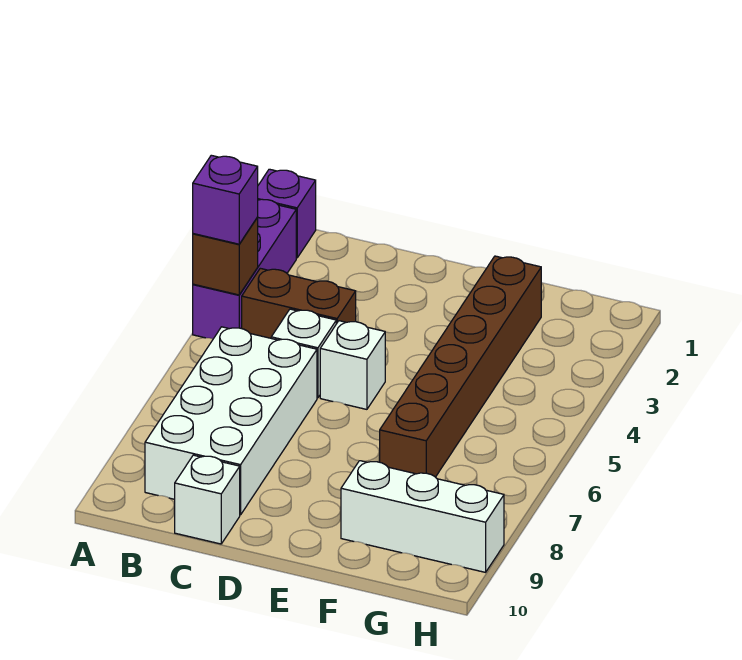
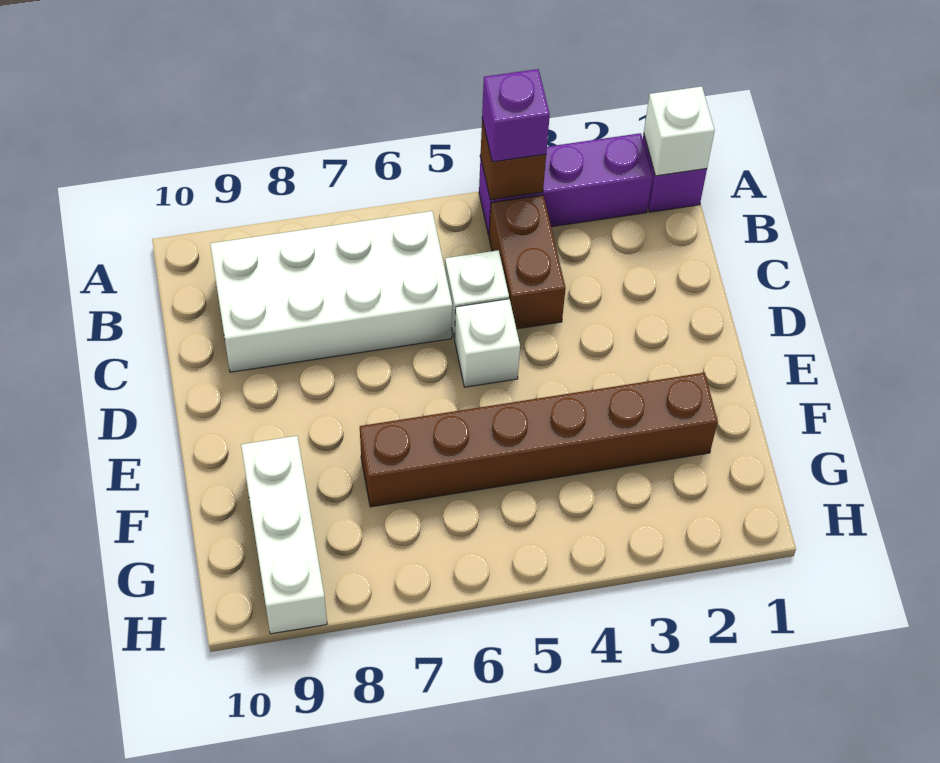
white 1x1 brick [175,455,240,544] -> white 1x1 brick moved to [644,86,715,176]

